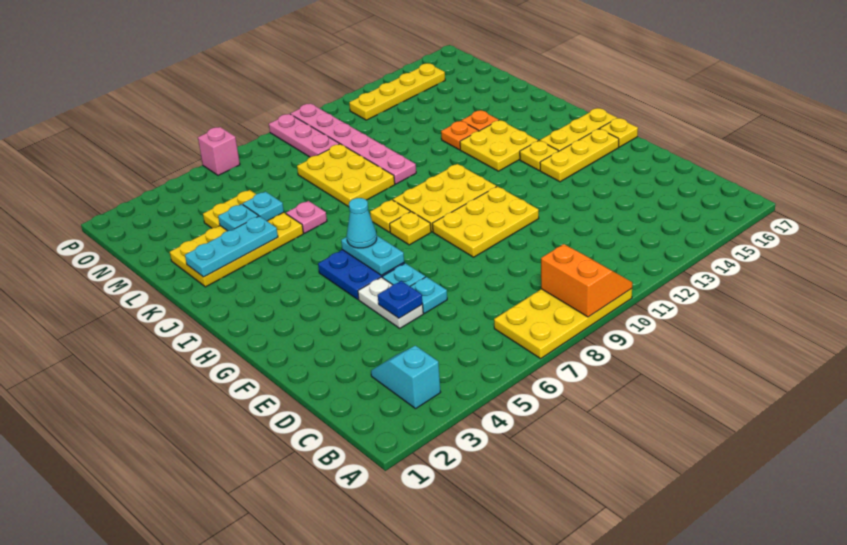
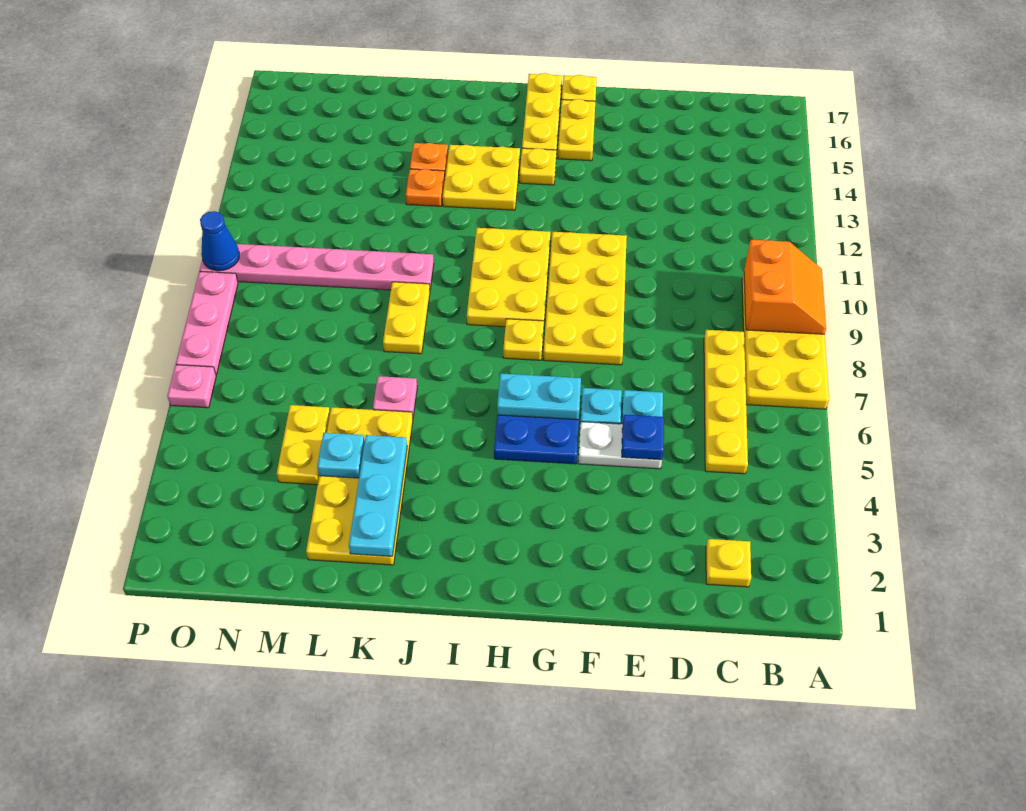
orange 2x2 slope [541,244,632,317] -> orange 2x2 slope turned to [744,240,826,334]
cyan 1x2 slope [371,346,441,409] -> none
yellow 2x3 plate [432,186,539,257] -> yellow 2x4 plate [543,232,627,365]
yellow 1x3 plate [540,129,619,182] -> yellow 1x2 plate [558,99,595,161]
cyan 1x1 cone [347,198,377,248] -> none
yellow 1x1 plate [370,200,410,232] -> yellow 1x1 plate moved to [706,539,751,587]
yellow 2x3 plate [297,144,395,207] -> yellow 1x2 plate [383,282,430,354]
cyan 1x1 plate [243,192,284,221] -> none
pink 1x3 plate [269,114,339,157] -> pink 1x3 plate turned to [176,271,238,374]
yellow 1x4 plate [349,63,445,120] -> yellow 1x4 plate moved to [704,330,748,474]
pink 1x1 brick [198,127,240,175] -> pink 1x1 plate [167,365,216,408]
none -> blue 1x1 cone [200,211,239,271]

